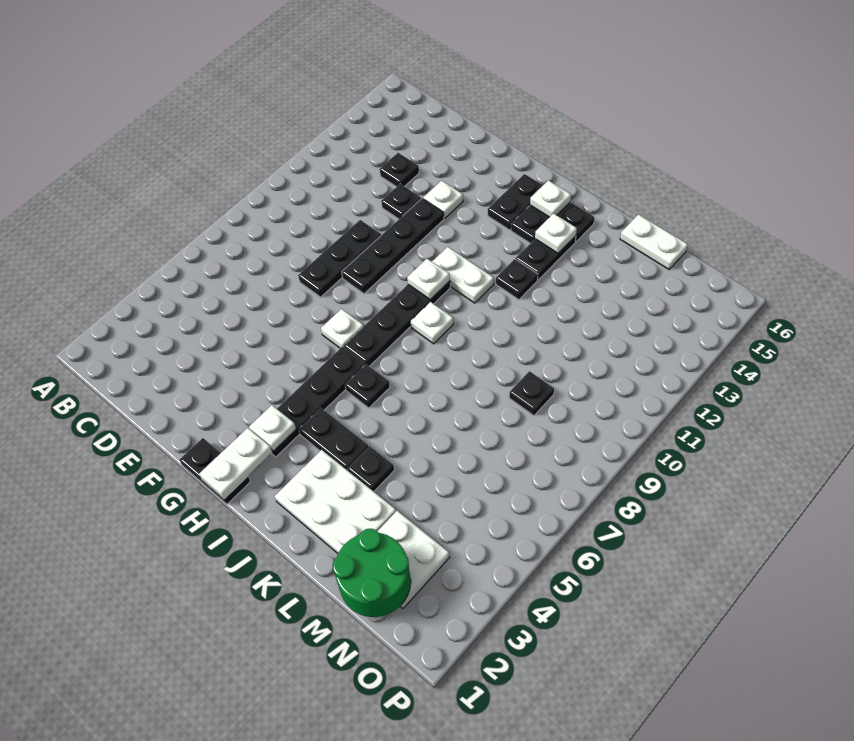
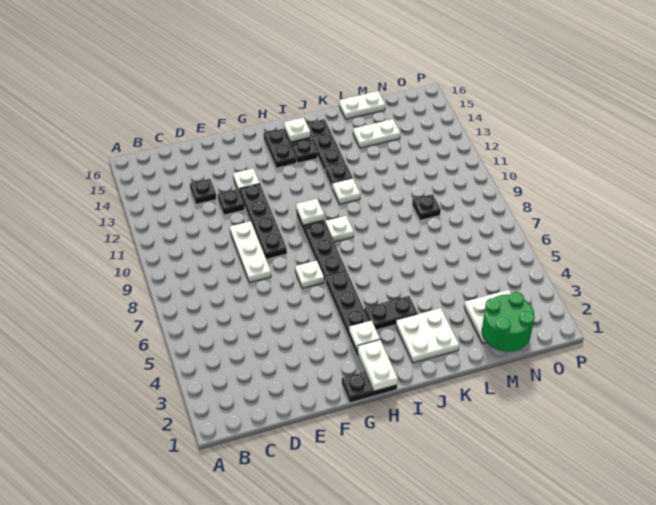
black 1x3 plate [298,220,381,297] -> white 1x3 plate [230,221,271,282]
white 1x2 plate [432,247,494,303] -> white 1x2 plate moved to [353,119,400,148]
black 1x1 plate [345,364,390,408] -> none
white 2x3 plate [275,450,396,553] -> white 2x2 plate [396,308,459,363]
white 1x1 plate [535,213,577,253] -> white 1x1 plate moved to [332,179,360,204]
black 1x1 plate [347,446,394,491] -> none

